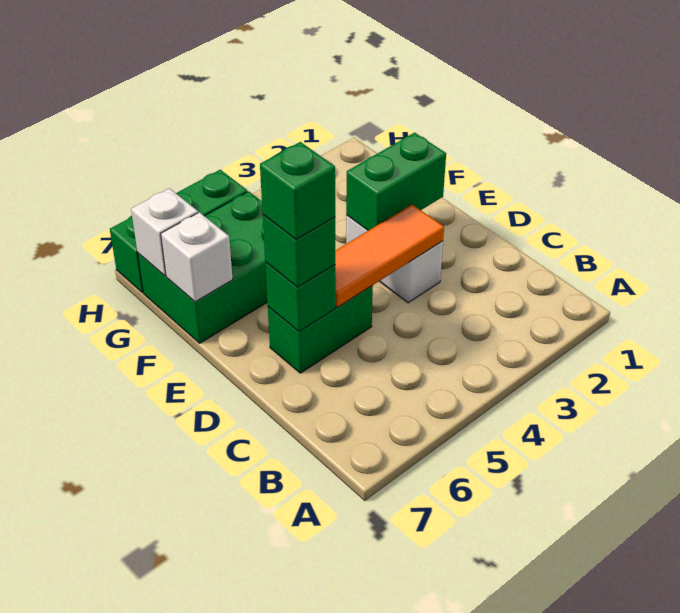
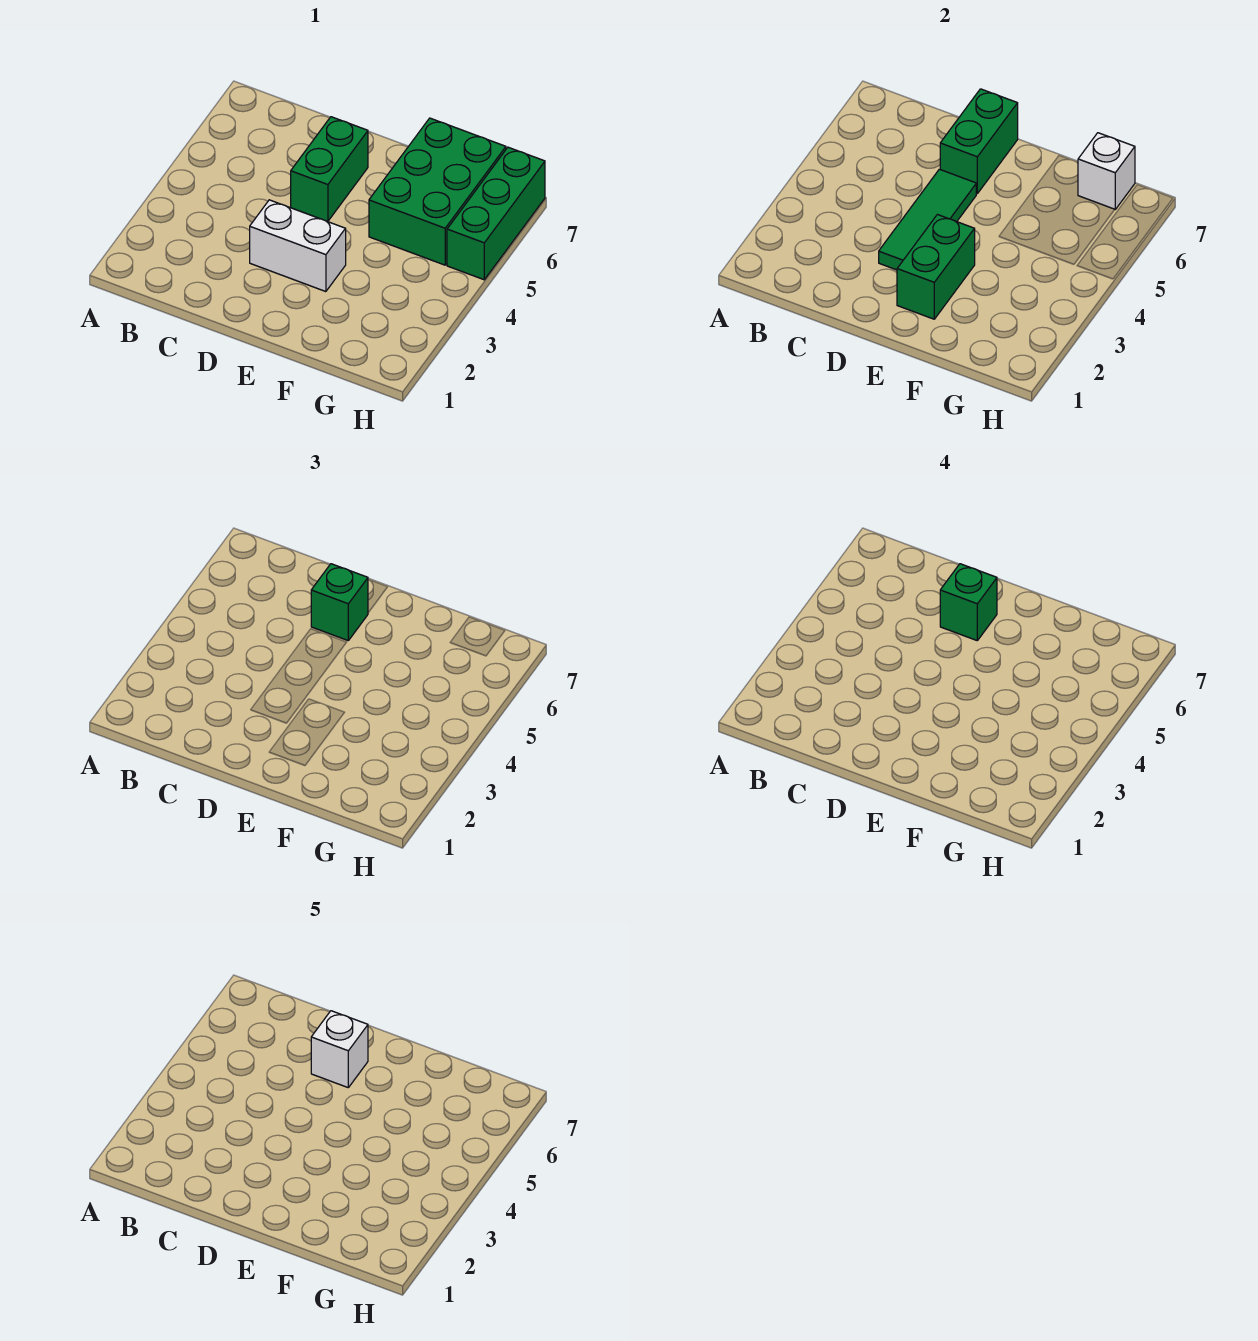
orange 1x3 tile [335,205,444,307] -> green 1x3 tile [879,169,977,270]
green 1x1 brick [265,262,336,332] -> green 1x2 brick [940,89,1018,193]
white 1x1 brick [161,212,233,302] -> white 1x1 brick moved to [311,1011,368,1087]

